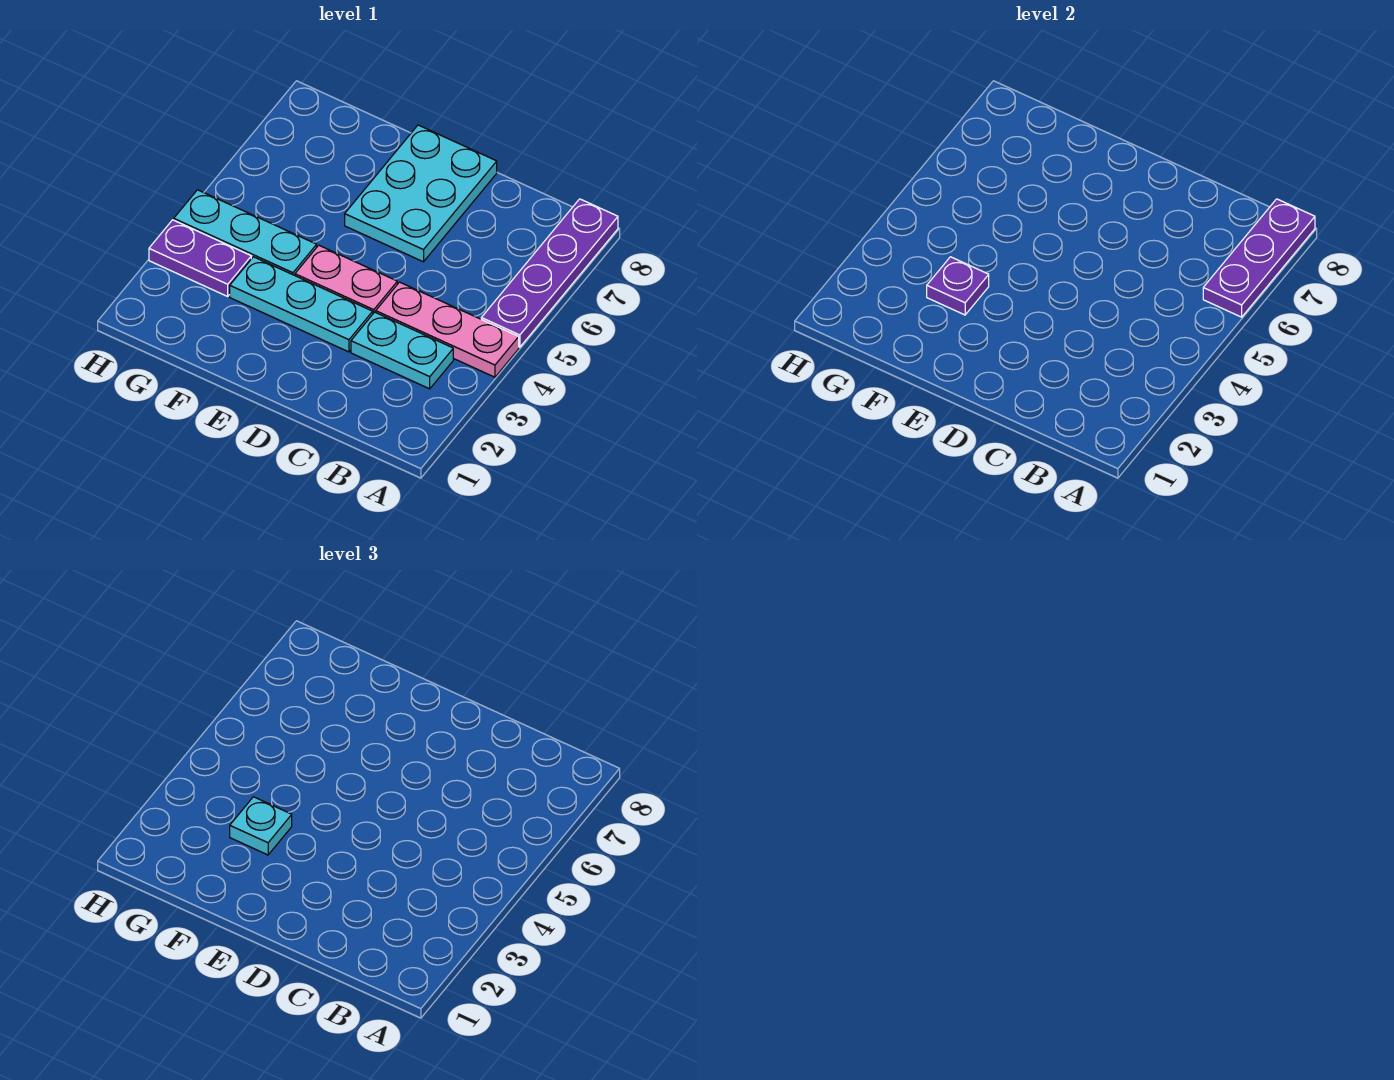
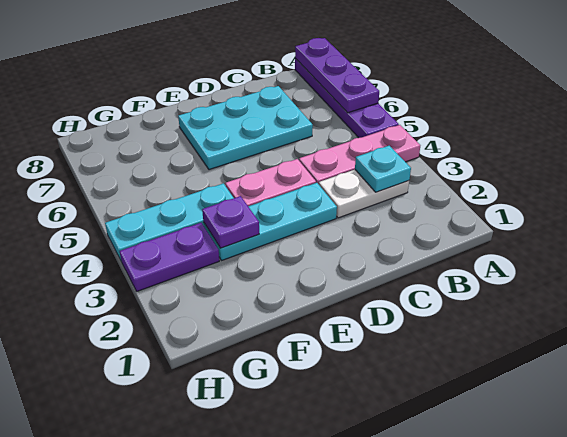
cyan 1x2 plate [351,312,453,389] -> white 1x2 plate [319,170,409,218]
cyan 2x3 plate [345,125,497,262] -> cyan 2x3 plate turned to [178,86,313,170]
cyan 1x1 plate [230,797,292,855] -> cyan 1x1 plate moved to [355,146,411,192]

